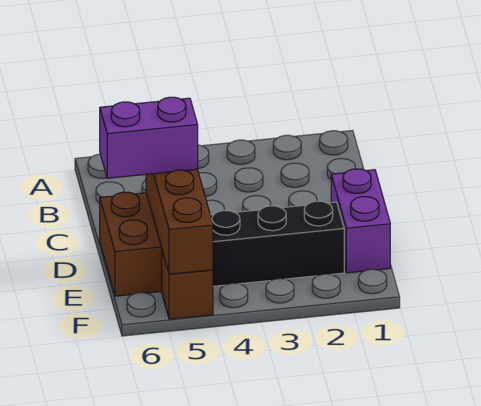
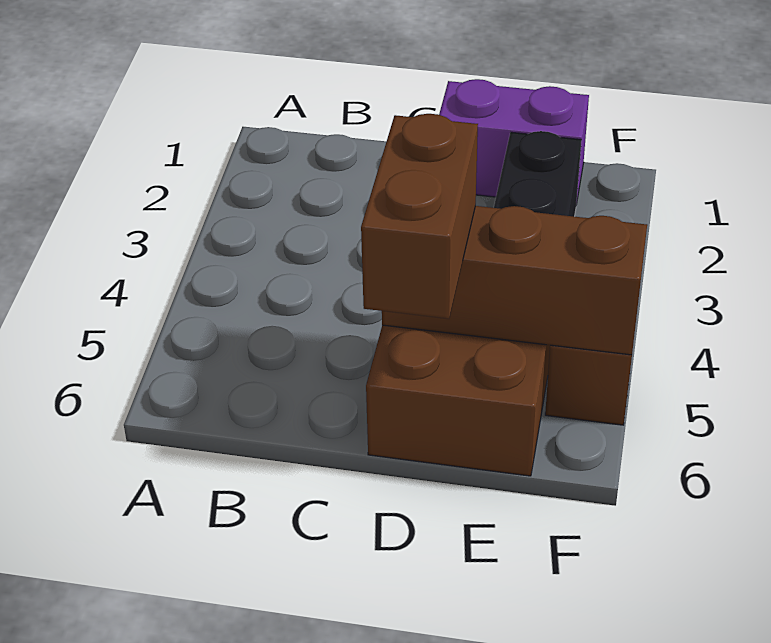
purple 1x2 brick [100,97,198,178] -> brown 1x2 brick [361,114,478,319]

